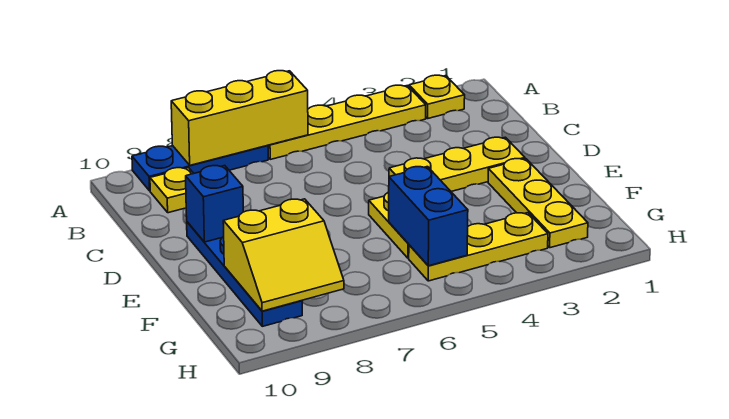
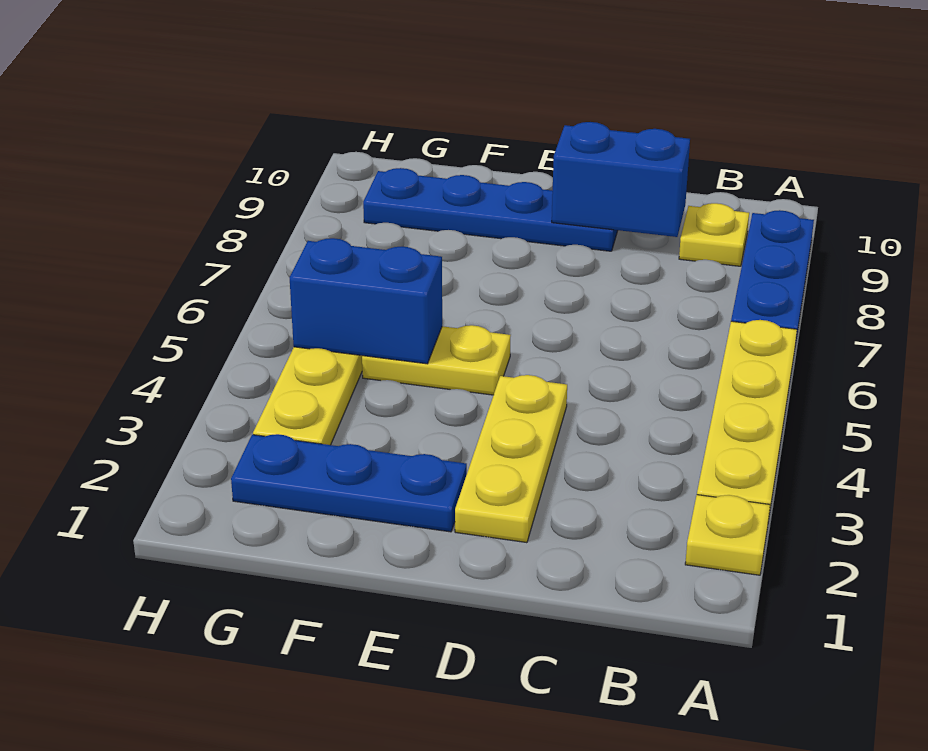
yellow 1x3 brick [171,71,308,165] -> none
blue 1x1 brick [186,166,243,242] -> blue 1x2 brick [552,122,690,237]
yellow 1x3 plate [488,159,588,248] -> blue 1x3 plate [231,434,467,532]
yellow 2x2 slope [223,199,344,311] -> none

